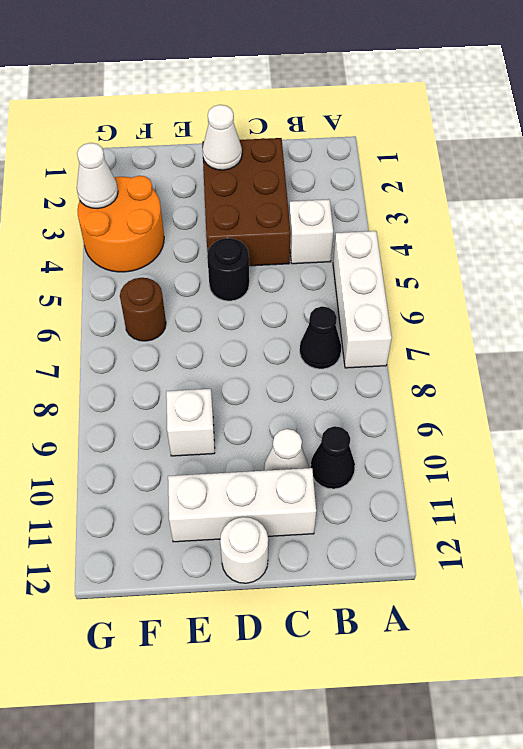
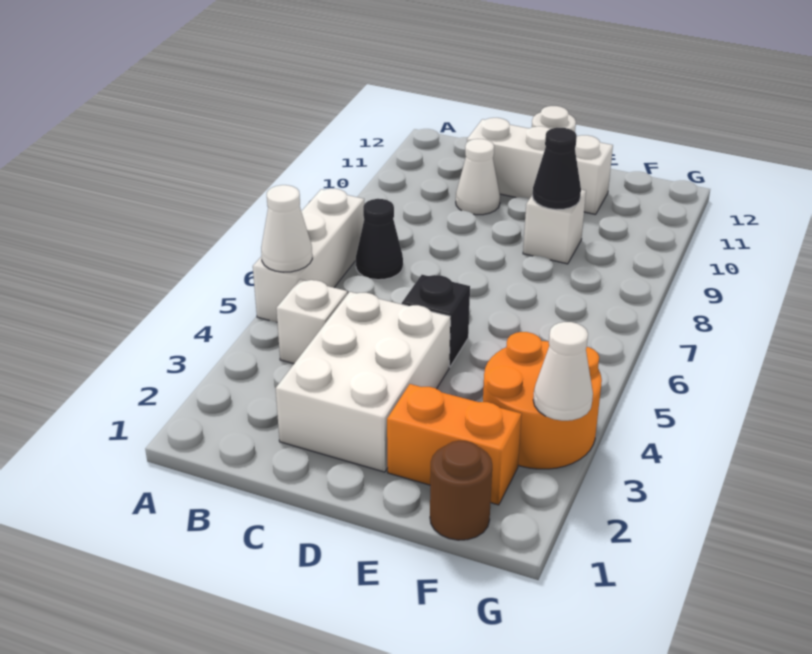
black 1x1 cone [311,426,355,489] -> black 1x1 cone moved to [532,128,581,210]
brown 2x3 brick [202,138,291,266] -> white 2x3 brick [275,292,450,472]
white 1x1 cone [202,105,242,170] -> white 1x1 cone moved to [261,185,312,272]
black 1x1 round brick [207,238,249,301] -> black 1x1 brick [402,275,470,367]
none -> orange 1x2 brick [387,384,522,505]
brown 1x1 round brick [120,278,166,341] -> brown 1x1 round brick moved to [430,441,492,540]

